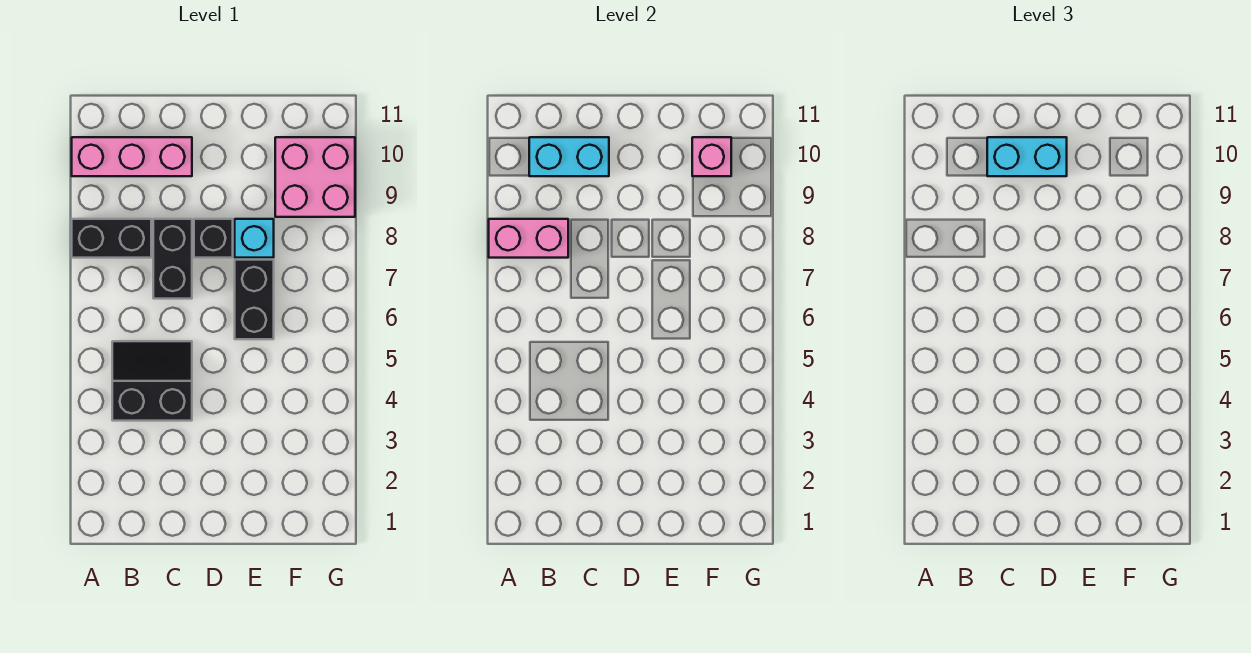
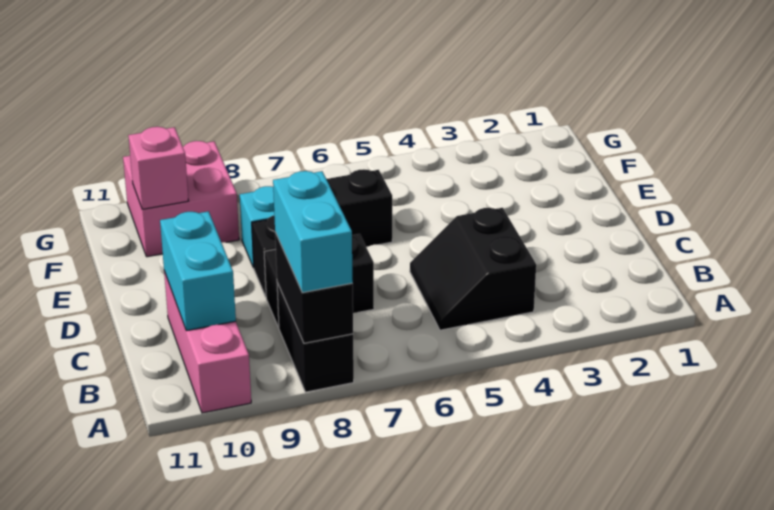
pink 1x2 brick [489,219,568,258] -> black 1x2 brick [275,232,353,343]
cyan 1x2 brick [987,137,1067,176] -> cyan 1x2 brick moved to [273,171,353,293]

